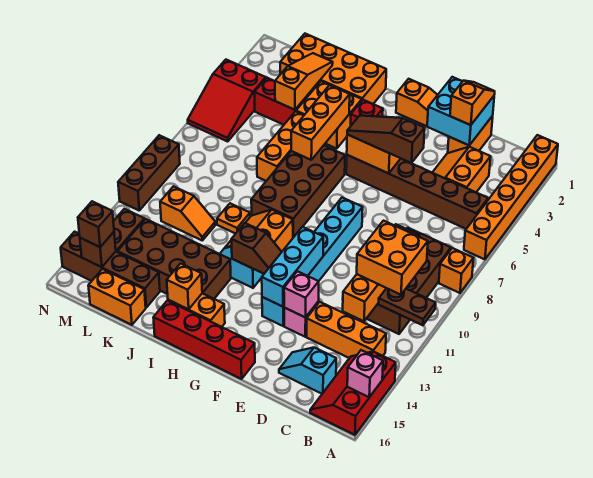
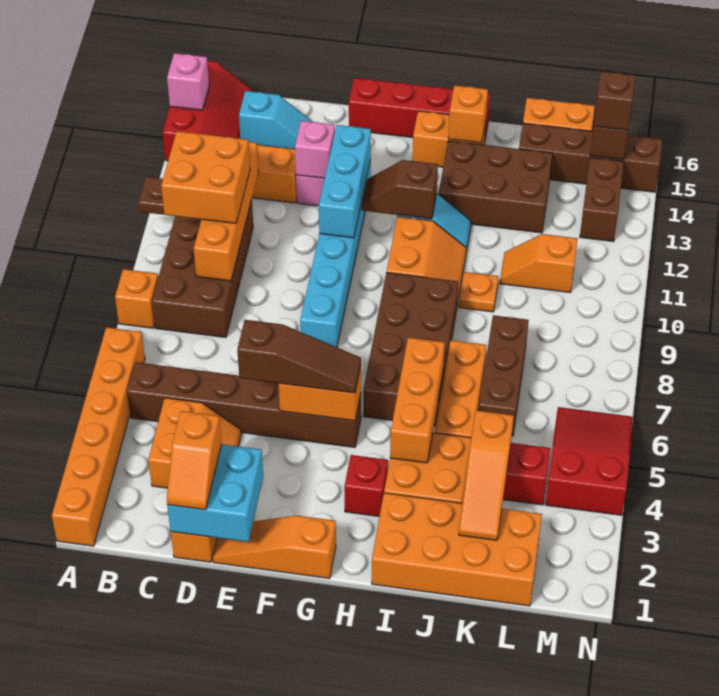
brown 2x4 brick [118,219,231,299] -> brown 2x3 brick [439,141,552,233]
brown 1x3 brick [118,135,180,210] -> brown 1x3 brick moved to [478,315,529,436]

